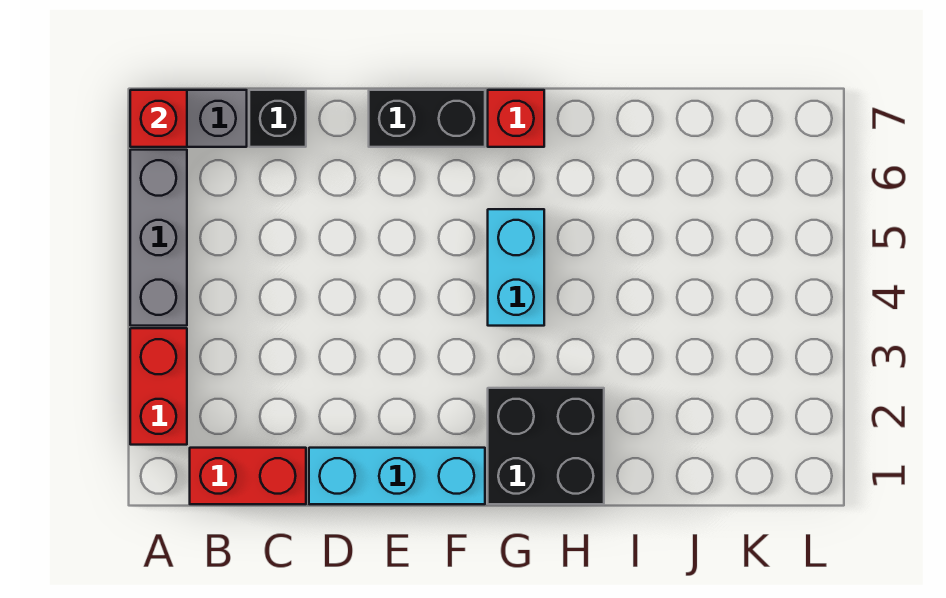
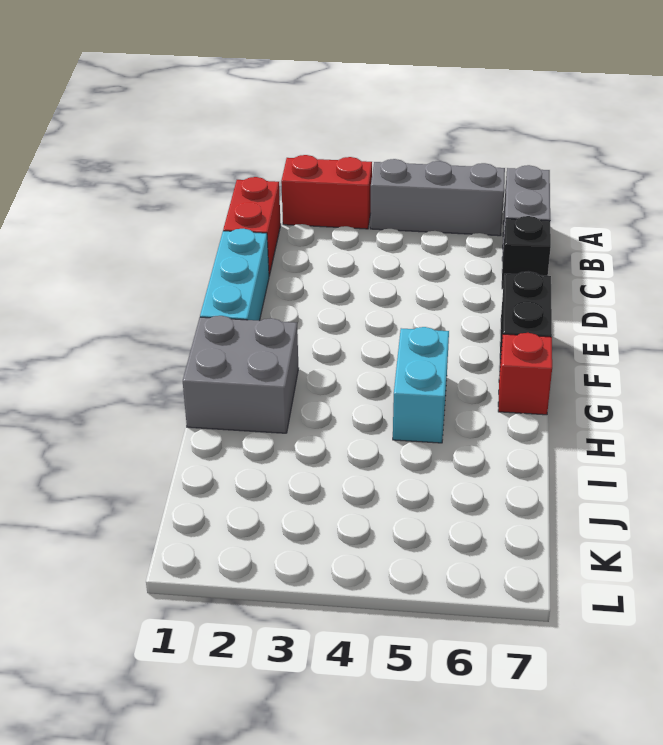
red 1x1 brick [130,90,187,147] -> none
black 2x2 brick [488,388,604,504] -> grey 2x2 brick [183,316,299,433]
cyan 1x2 brick [488,209,544,326] -> cyan 1x2 brick turned to [393,327,449,443]

